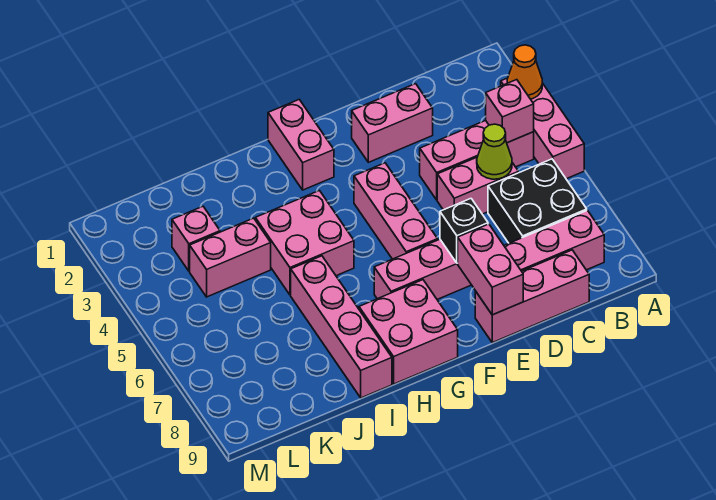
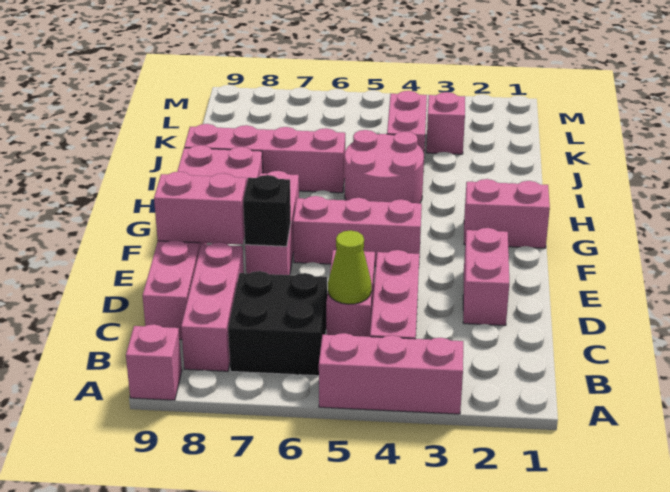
orange 1x1 cone [507,45,542,99] -> none
pink 1x1 brick [486,80,534,143] -> pink 1x1 brick moved to [126,324,182,400]
pink 2x2 brick [255,191,354,295] -> pink 2x2 round brick [345,130,424,203]

